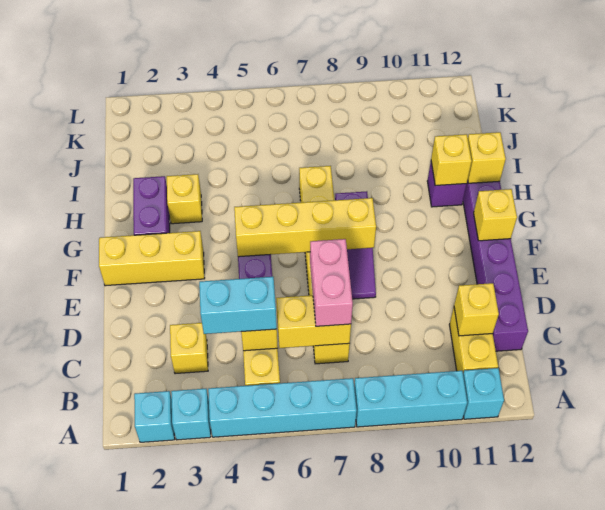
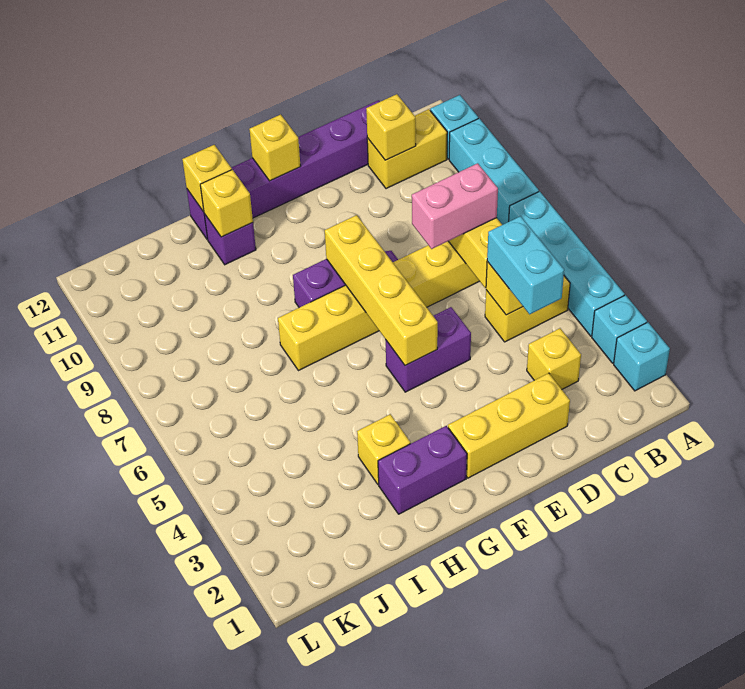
yellow 1x3 brick [99,231,205,286] -> yellow 1x3 brick turned to [448,373,570,478]

